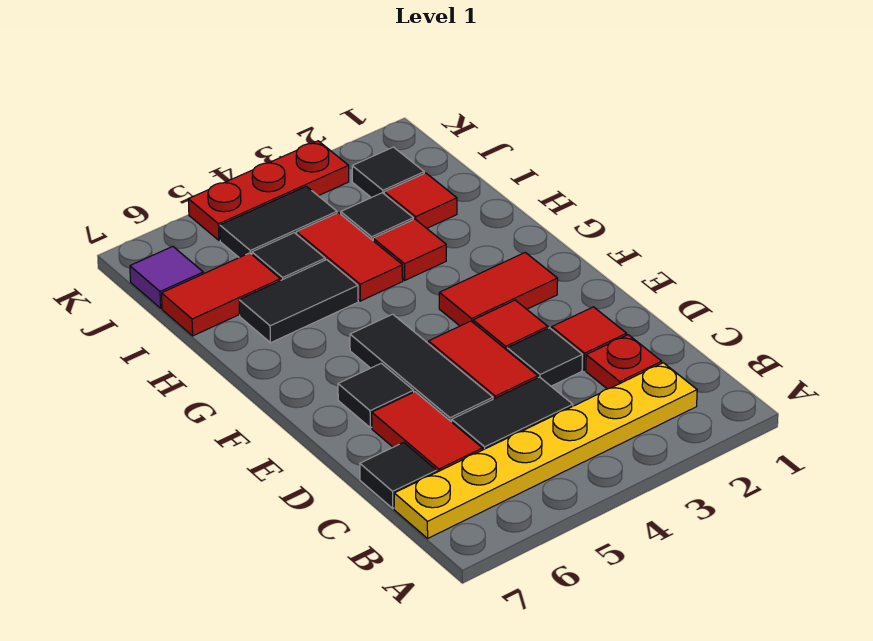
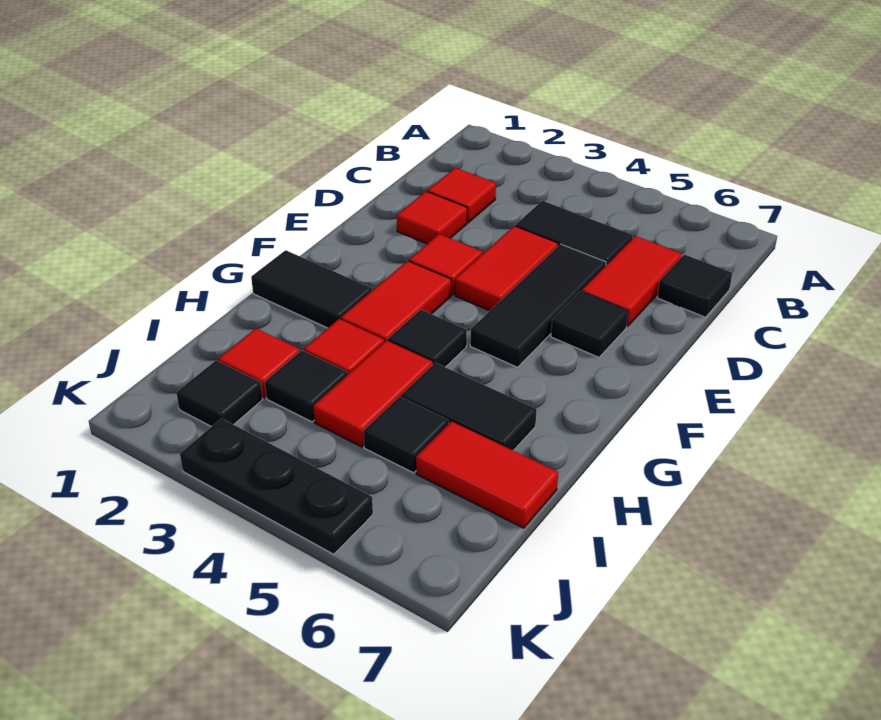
yellow 1x6 plate [394,363,697,538] -> none
red 1x1 plate [586,335,662,389] -> red 1x1 tile [427,168,496,223]
black 1x1 tile [507,328,582,386] -> black 1x1 tile moved to [388,310,467,367]
red 1x2 tile [439,253,558,326] -> red 1x2 tile turned to [341,261,451,342]
black 1x2 tile [220,186,337,258] -> black 1x2 tile moved to [251,250,372,328]
purple 1x1 tile [130,246,203,308] -> none
red 1x3 plate [188,141,349,240] -> black 1x3 plate [180,418,373,554]

